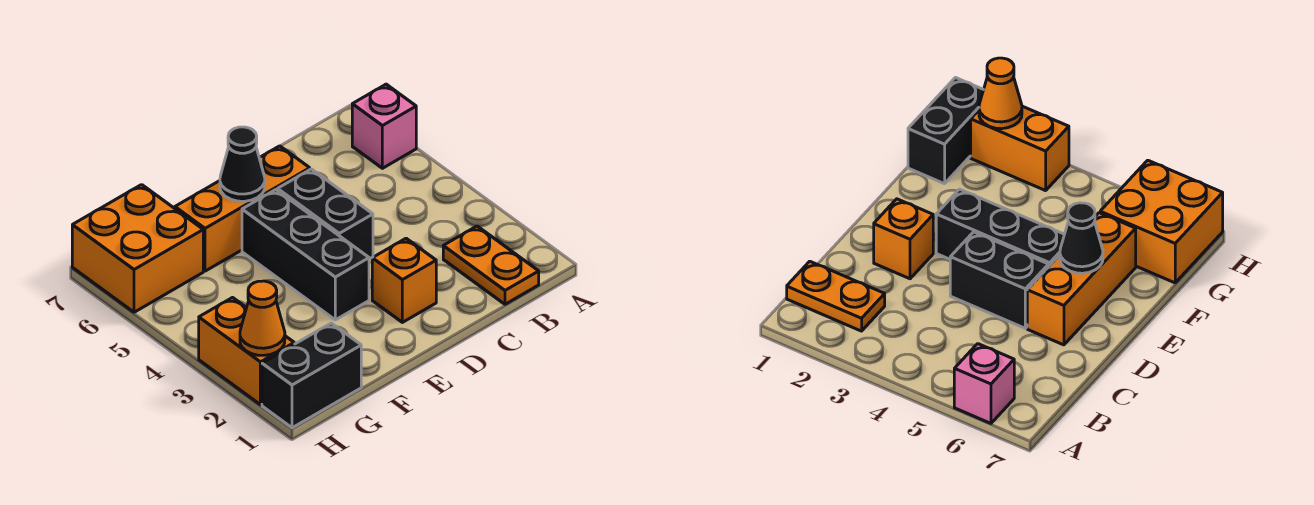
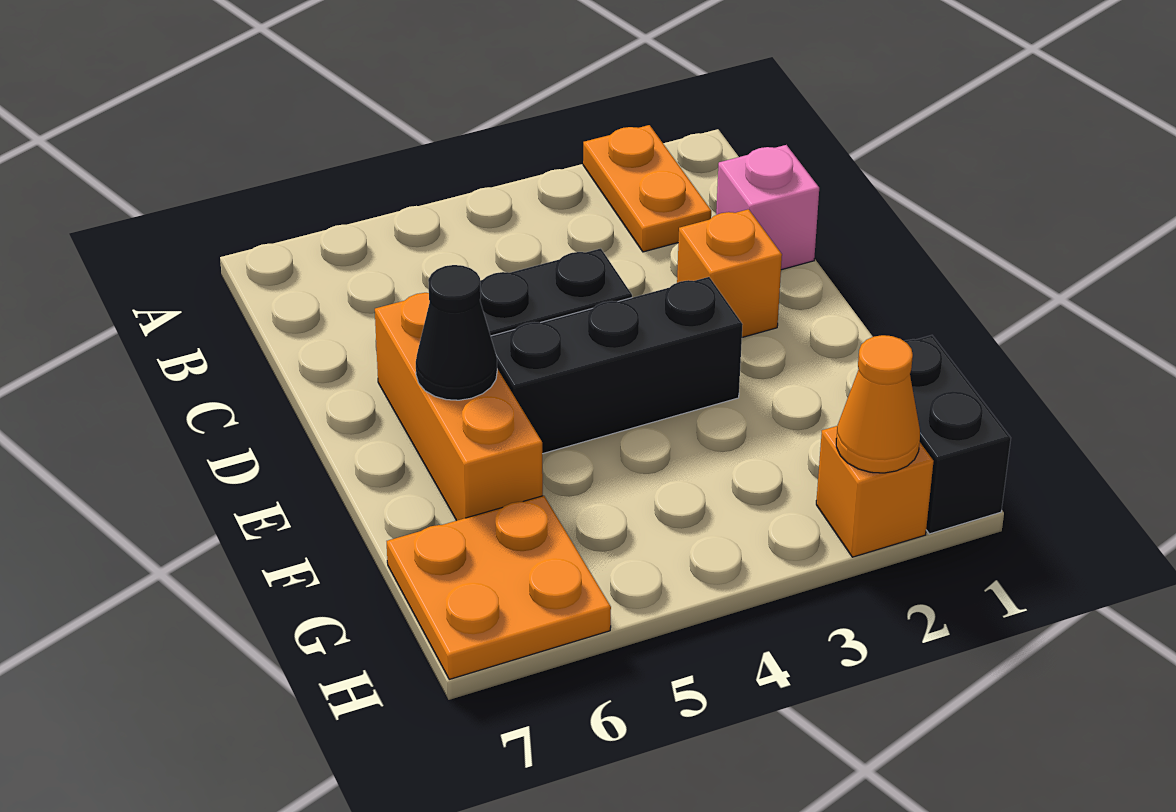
pink 1x1 brick [352,84,416,168] -> pink 1x1 brick moved to [716,145,819,270]
orange 1x2 plate [443,226,539,304] -> orange 1x2 plate turned to [583,125,711,252]
orange 2x2 brick [72,185,203,312] -> orange 2x2 plate [387,496,611,679]
orange 1x2 brick [199,298,294,405] -> orange 1x1 brick [816,426,934,557]

